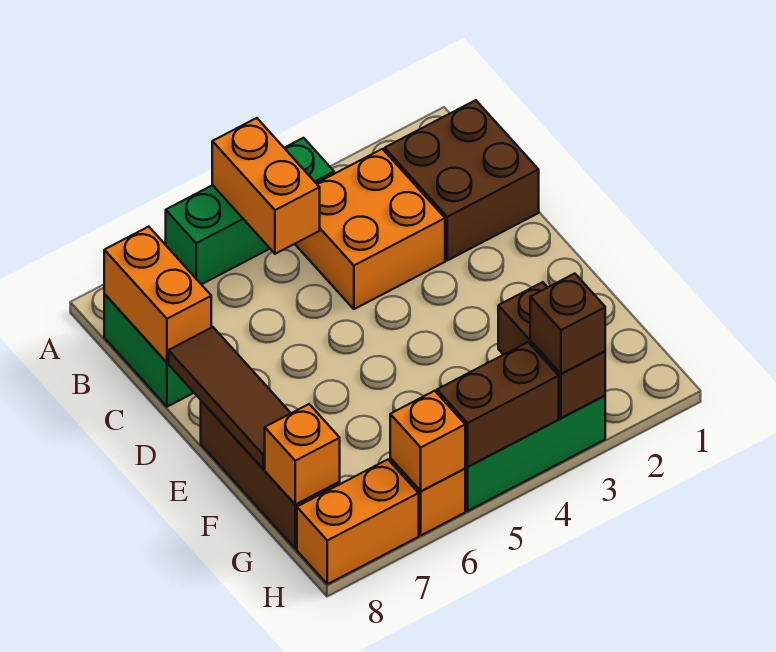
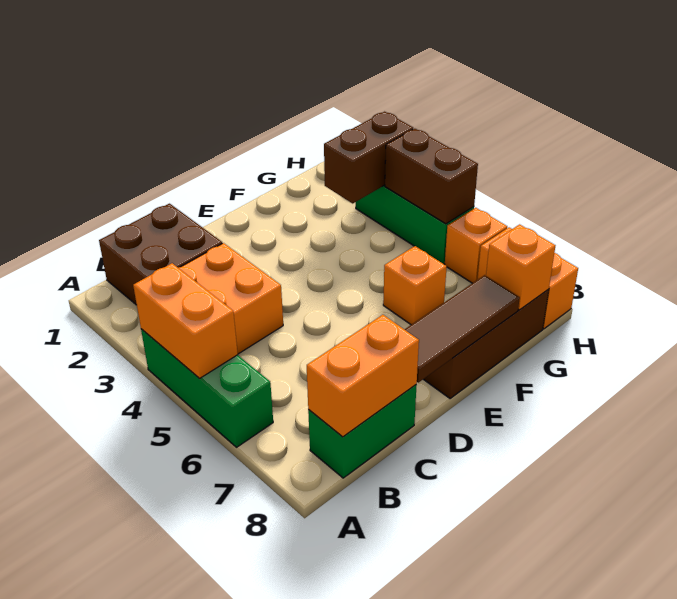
orange 1x2 brick [212,118,320,254] -> orange 1x2 brick turned to [133,263,238,378]
brown 1x1 brick [530,274,605,374] -> none
orange 1x1 brick [390,391,465,491] -> orange 1x1 brick moved to [383,246,447,325]

